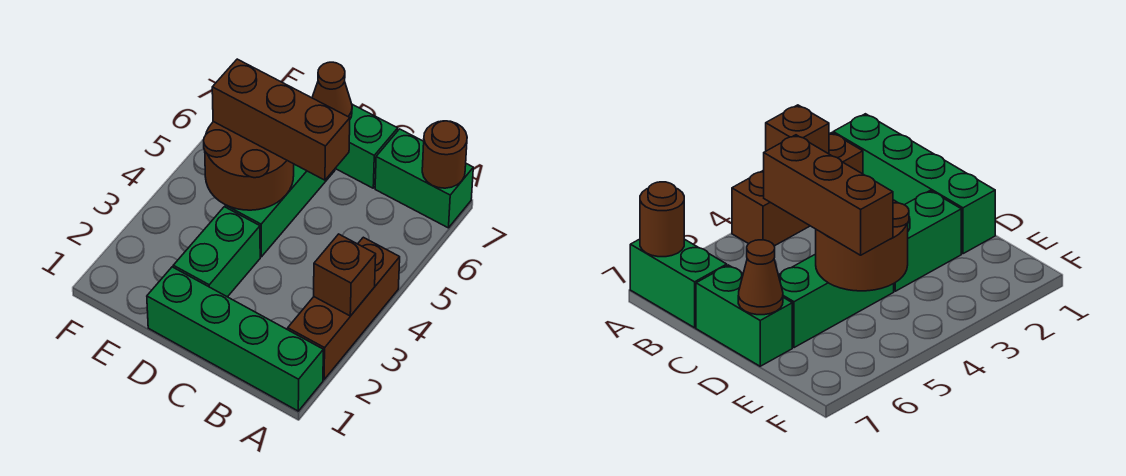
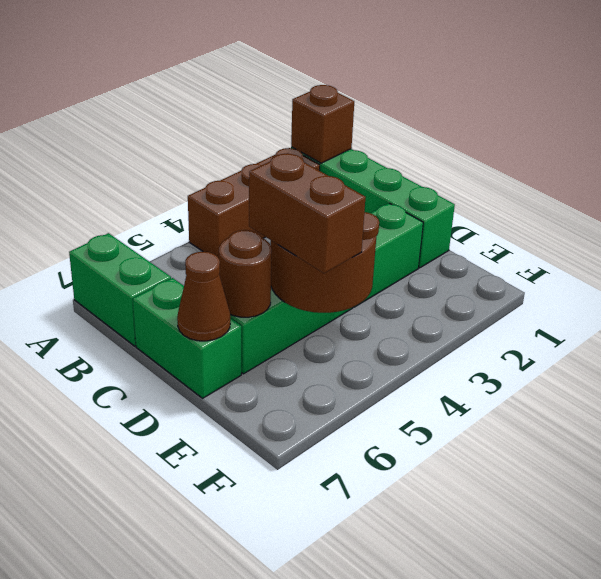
brown 1x1 brick [314,234,376,316] -> brown 1x1 brick moved to [291,85,354,163]
brown 1x1 round brick [422,121,467,188] -> brown 1x1 round brick moved to [219,230,272,317]
brown 1x3 brick [212,59,350,180] -> brown 1x2 brick [249,153,365,273]

